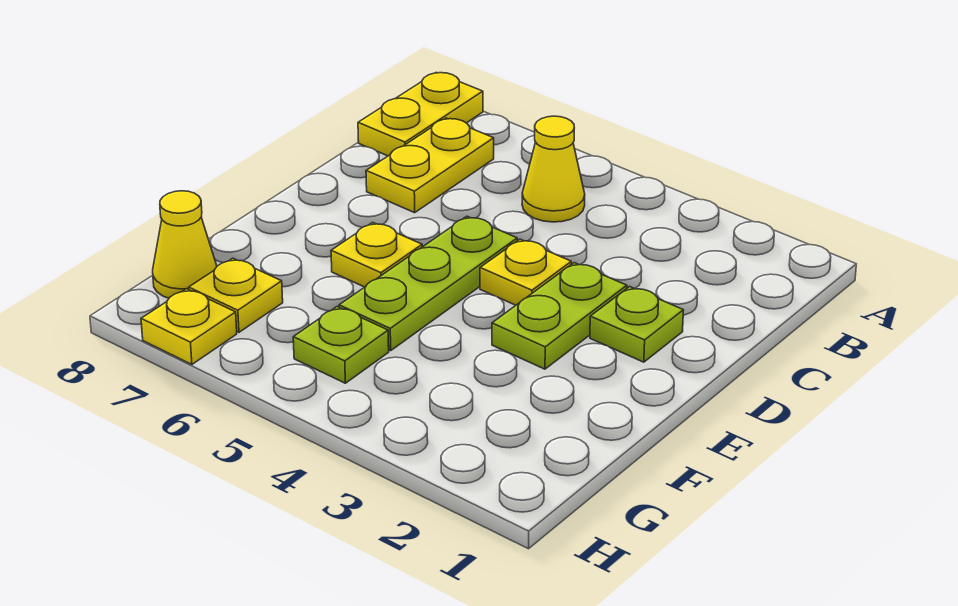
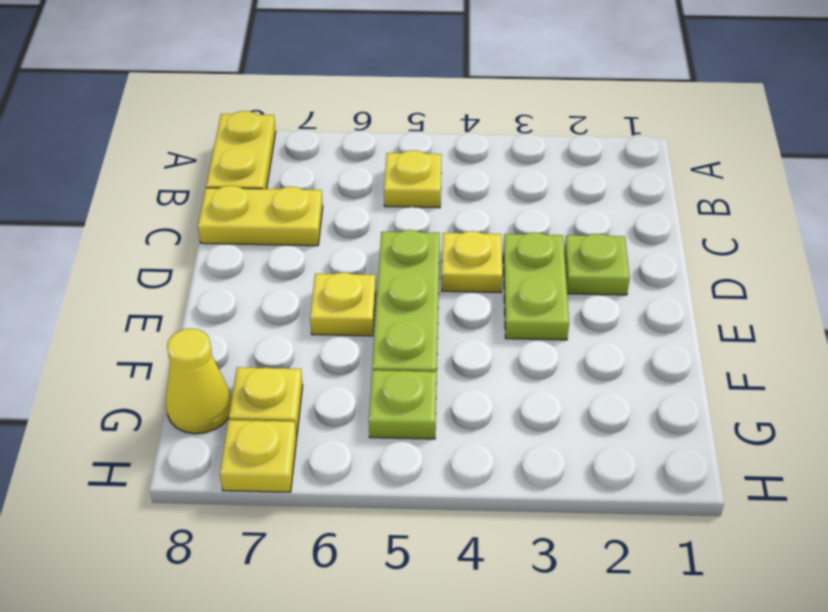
yellow 1x1 cone [522,116,585,222] -> yellow 1x1 plate [384,150,442,208]
yellow 1x2 plate [366,118,494,213] -> yellow 1x2 plate turned to [198,186,323,246]

